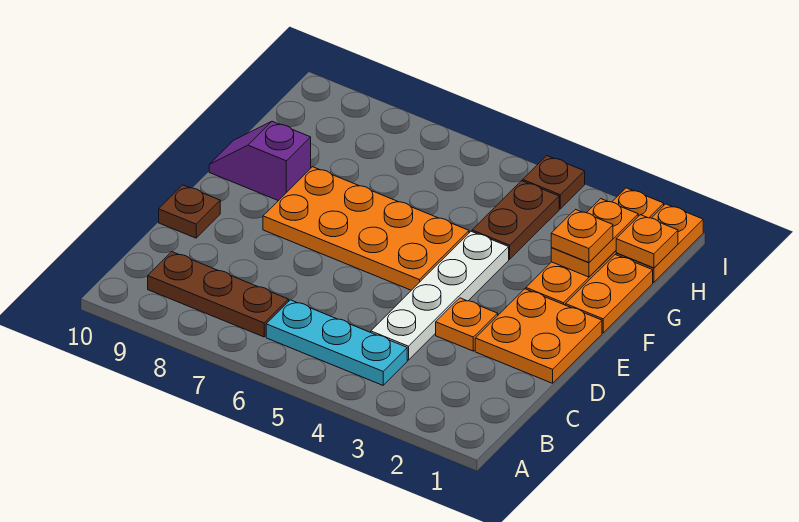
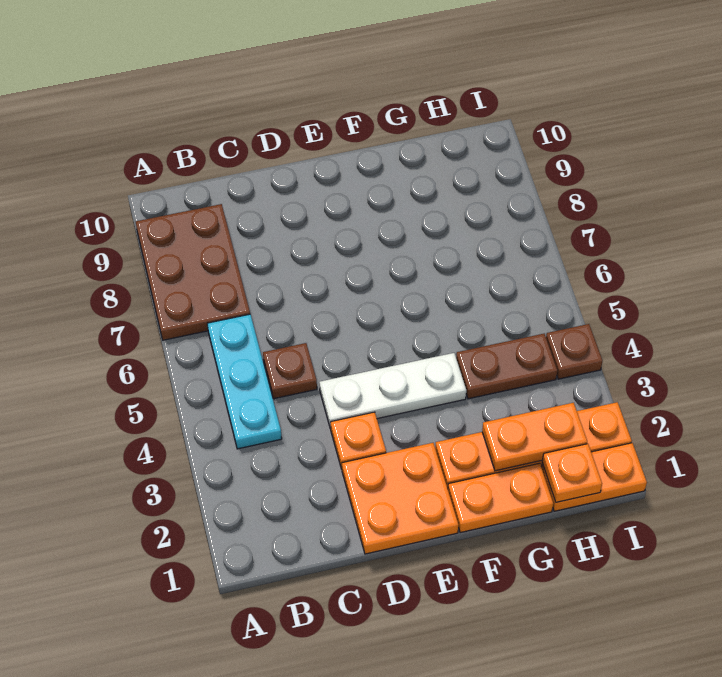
brown 1x3 plate [148,252,289,337] -> brown 2x3 plate [136,204,250,340]
white 1x4 plate [371,231,509,360] -> white 1x3 plate [319,353,466,428]
brown 1x1 plate [159,185,220,238] -> brown 1x1 plate moved to [263,343,317,399]
orange 2x4 plate [263,167,469,290] -> none
purple 1x2 slope [209,121,311,201] -> none
orange 1x1 plate [551,209,613,263] -> none

